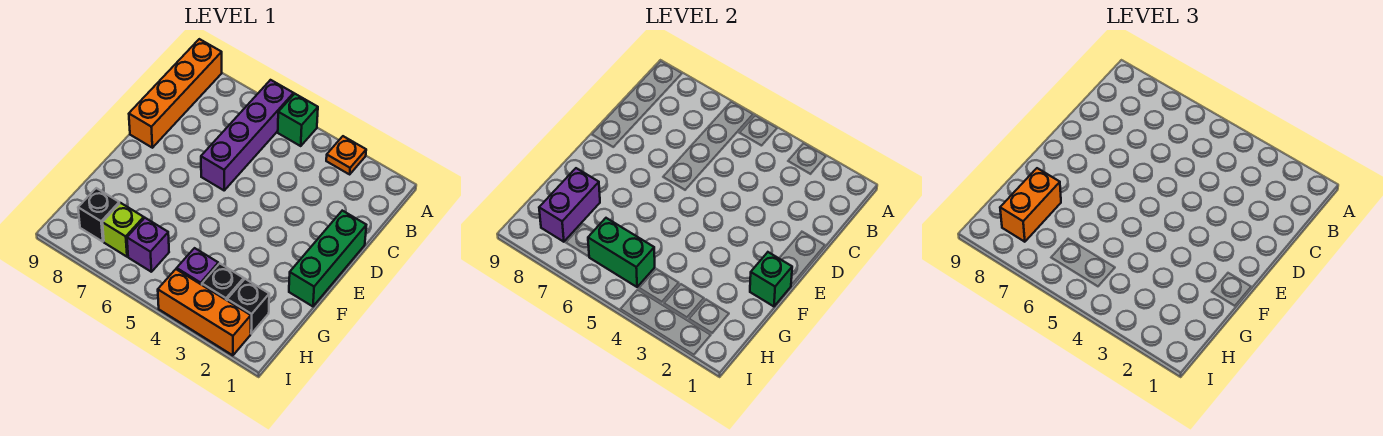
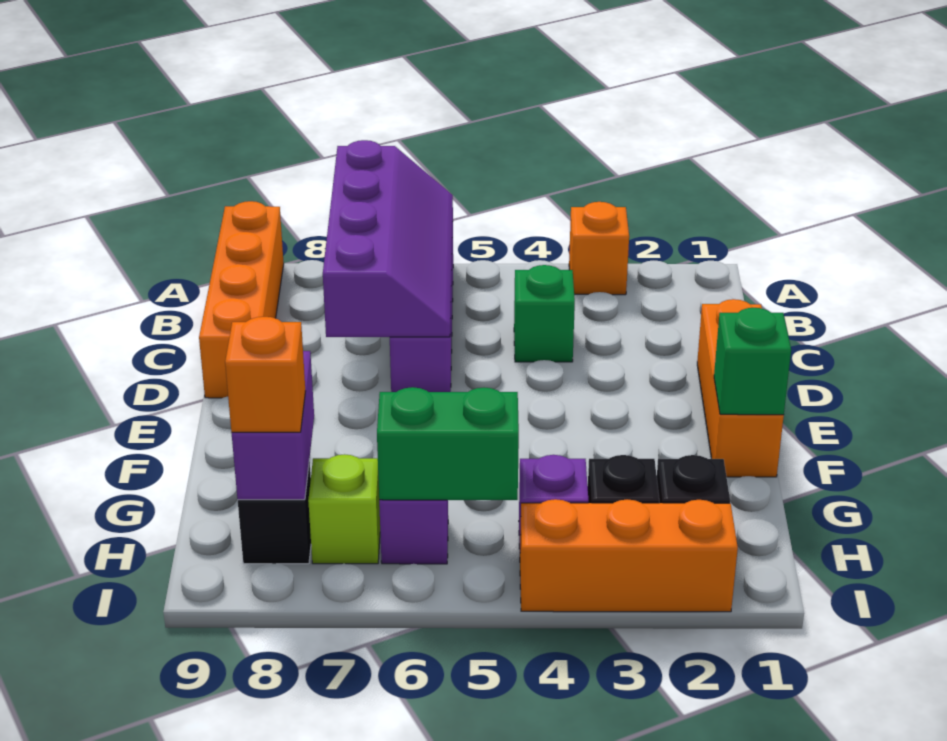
orange 1x1 plate [326,136,366,174] -> orange 1x1 brick [569,202,629,295]
green 1x1 brick [278,94,318,146] -> green 1x1 brick moved to [514,265,575,362]
none -> purple 2x4 slope [323,140,453,337]
green 1x3 brick [289,211,366,306] -> orange 1x3 brick [697,299,784,477]
orange 1x2 brick [1000,168,1061,242] -> orange 1x1 brick [225,317,306,432]

